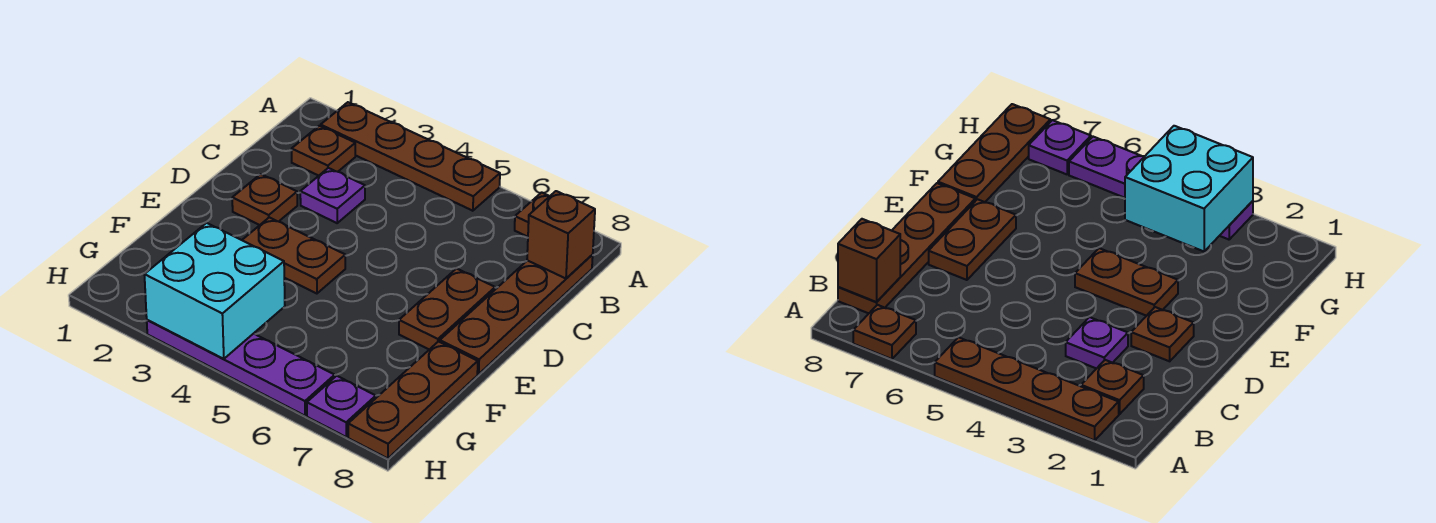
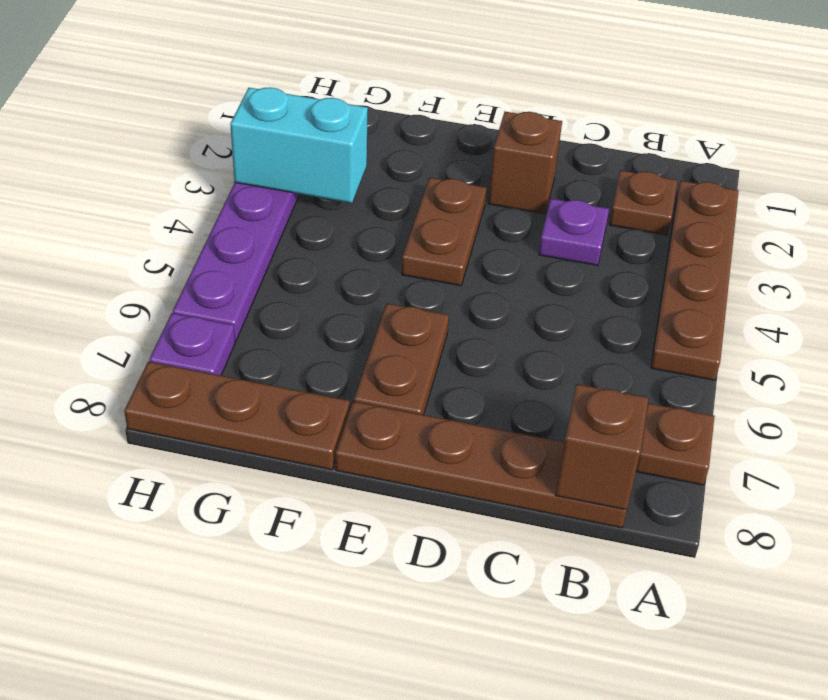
brown 1x1 plate [232,174,297,225] -> brown 1x1 brick [488,112,562,214]
brown 1x2 plate [399,268,495,349] -> brown 1x2 plate turned to [354,303,449,415]
cyan 2x2 brick [144,223,285,359] -> cyan 1x2 brick [230,87,368,203]

